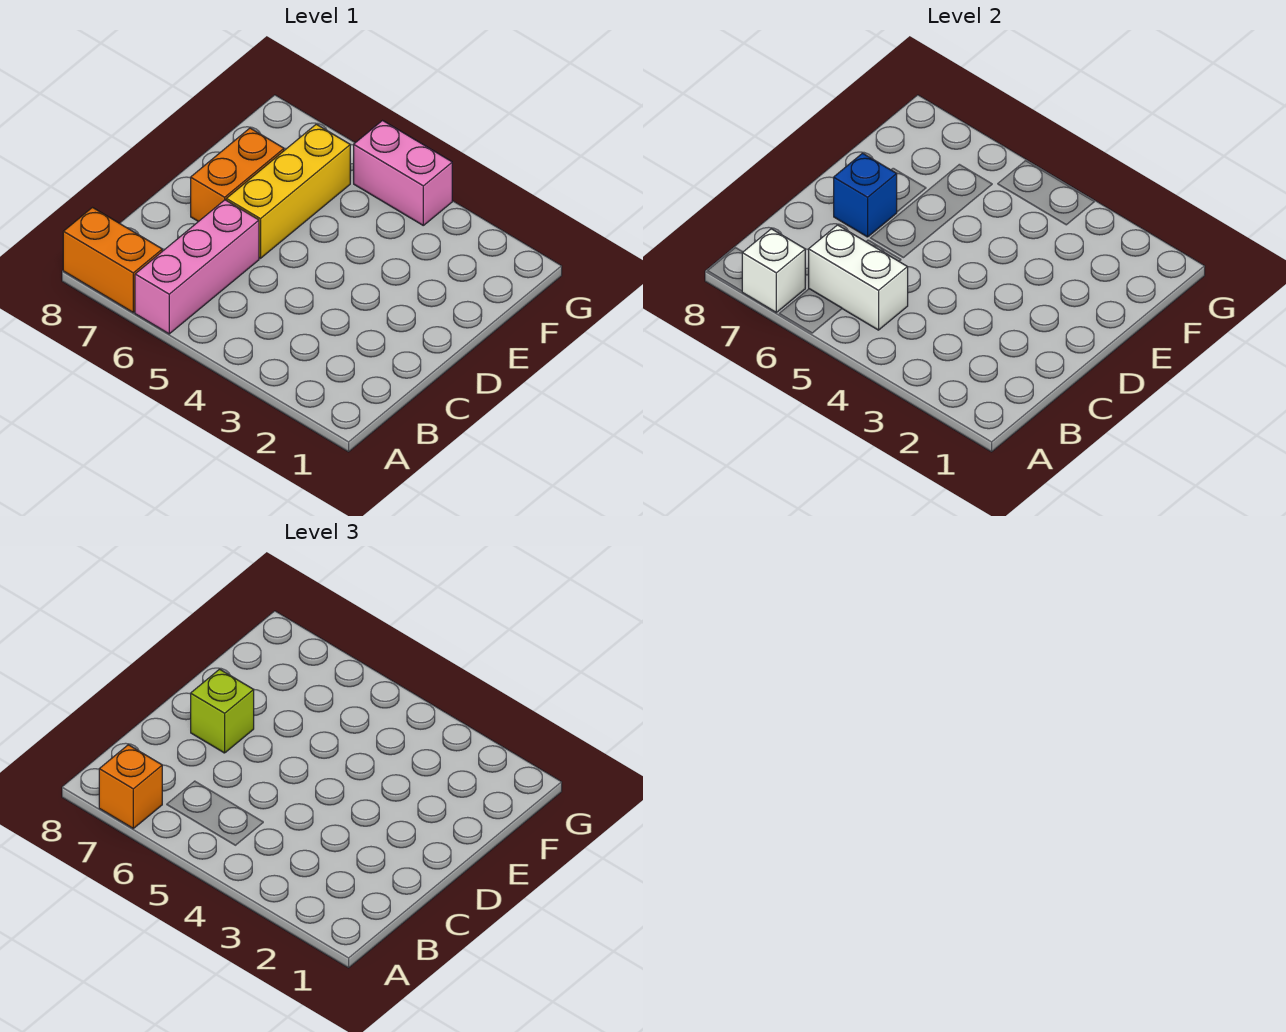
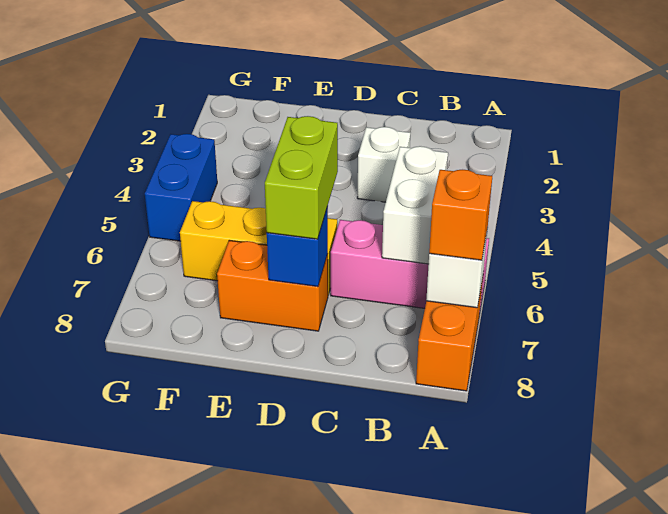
none -> white 1x1 brick [357,127,411,202]
lime 1x1 brick [191,669,254,753] -> lime 1x2 brick [265,116,338,239]
pink 1x2 brick [354,121,452,225] -> blue 1x2 brick [145,134,217,241]

